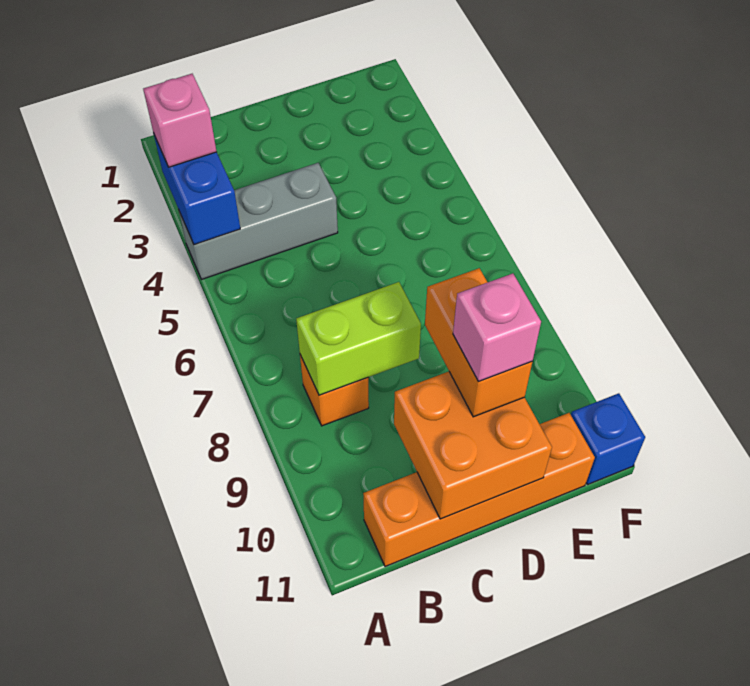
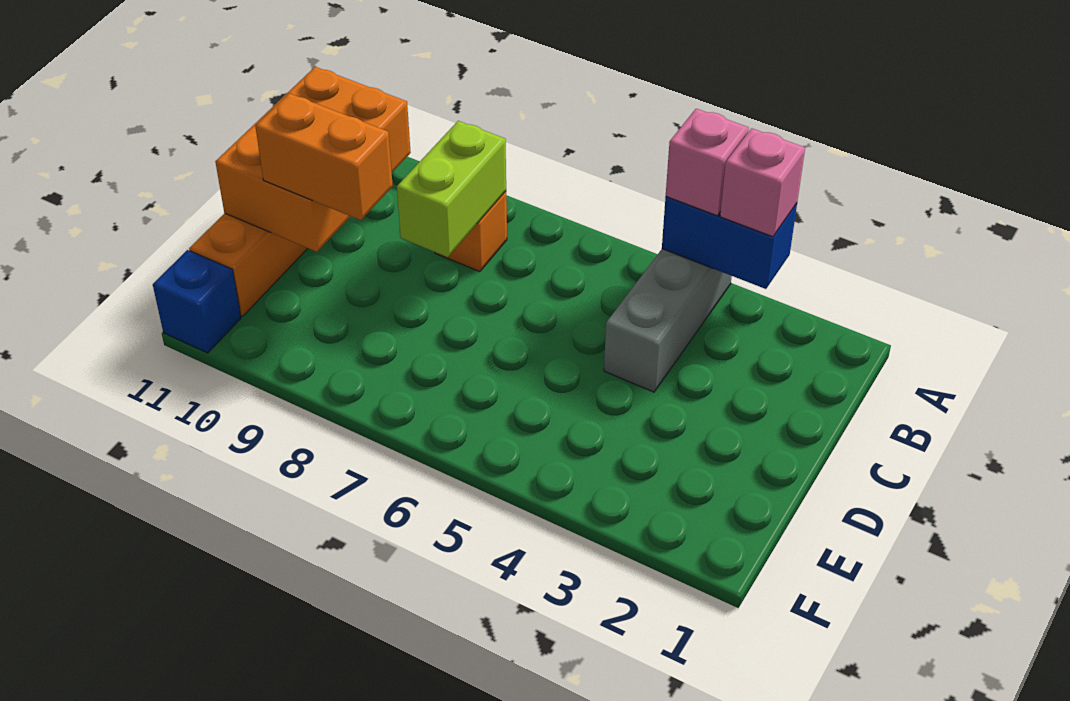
orange 2x2 brick [394,372,552,519] -> orange 2x3 brick [215,67,411,252]
pink 1x1 brick [453,274,541,381] -> pink 1x1 brick moved to [666,109,749,216]

